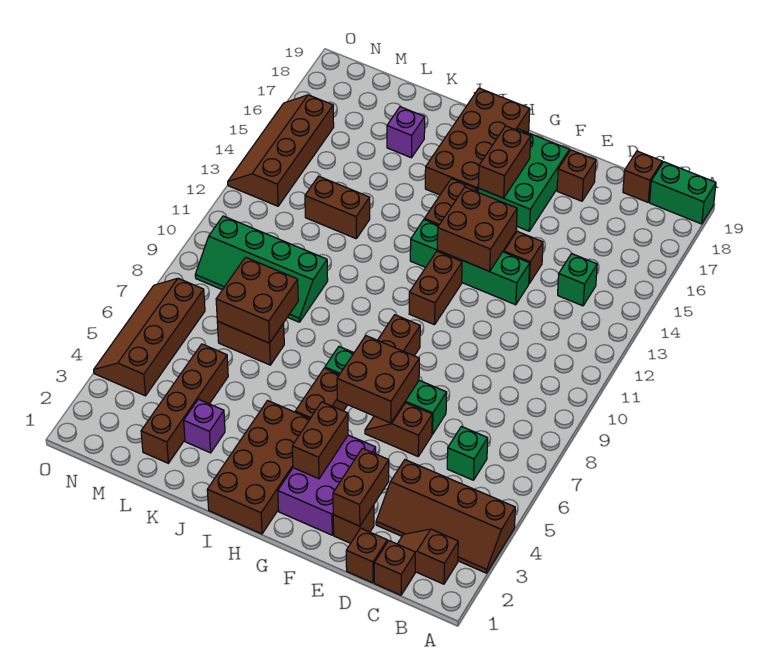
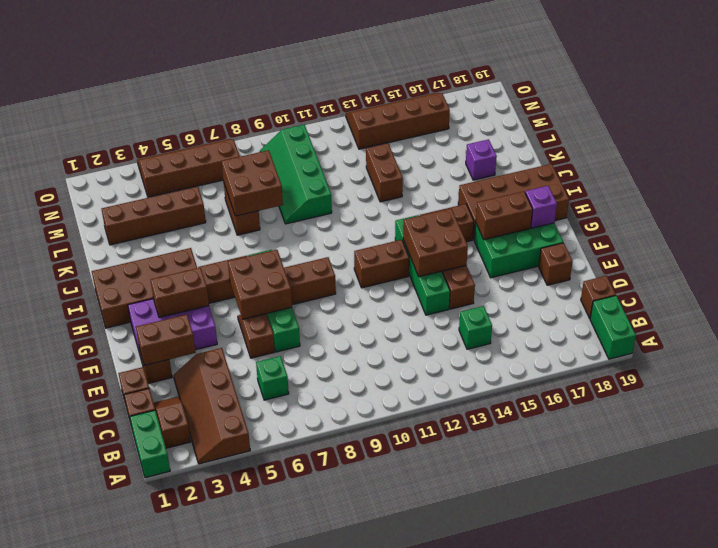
none -> green 1x2 brick [130,410,170,478]
purple 1x1 brick [184,399,225,453] -> purple 1x1 brick moved to [525,186,557,228]

